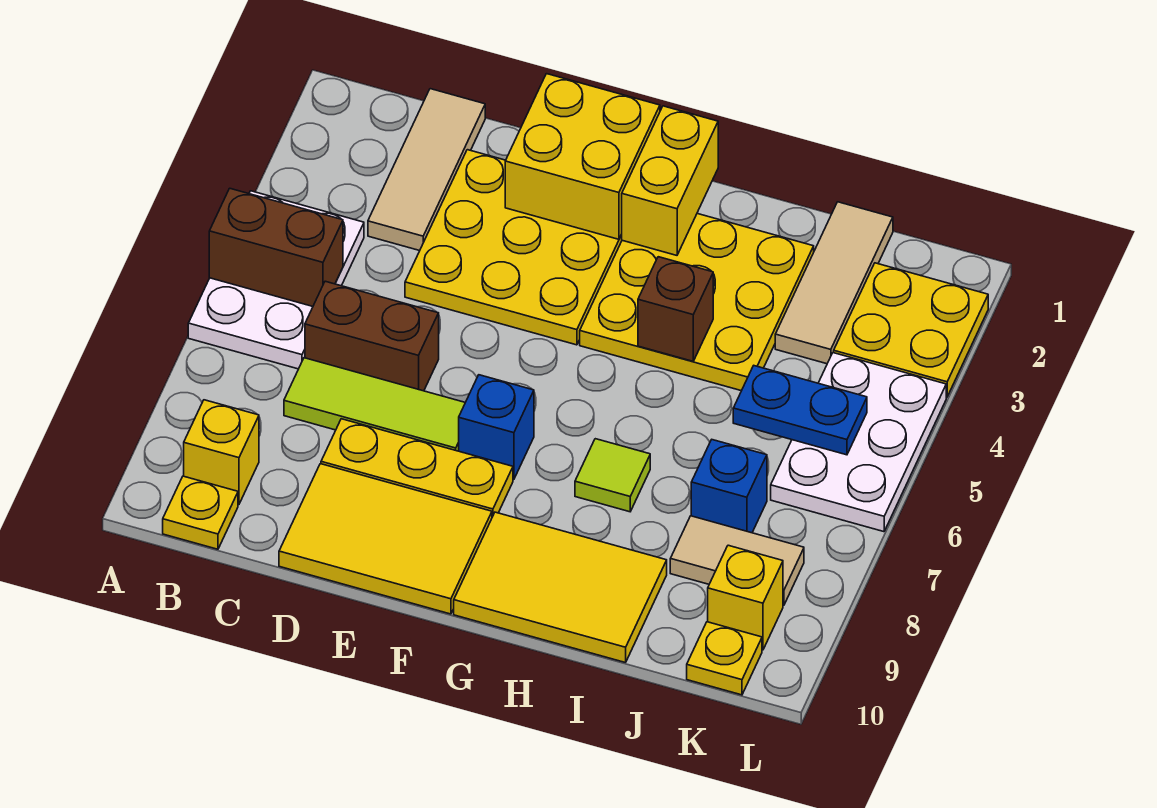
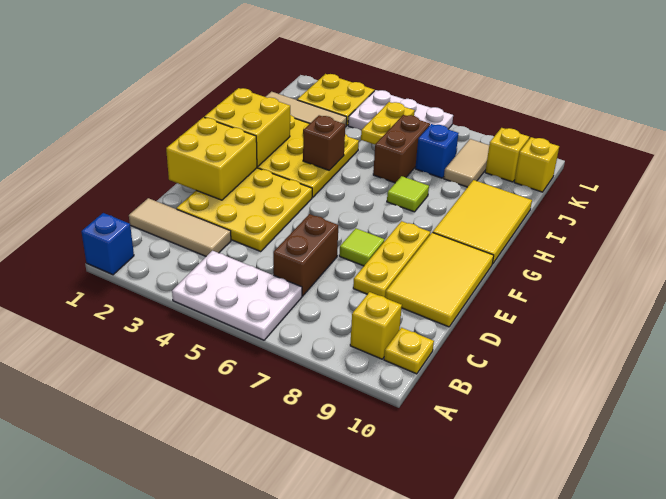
brown 1x2 brick [209,188,343,306] -> brown 1x2 brick moved to [373,115,430,183]
lime 1x3 tile [284,358,465,451] -> lime 1x1 tile [339,228,384,266]
blue 1x1 brick [459,375,534,479] -> blue 1x1 brick moved to [81,213,134,275]
yellow 1x2 brick [622,106,718,255] -> yellow 2x2 brick [204,88,290,167]
blue 1x2 plate [733,366,867,455] -> yellow 1x2 plate [361,102,415,145]
yellow 1x1 plate [687,622,762,695] -> yellow 1x1 brick [514,137,559,192]

